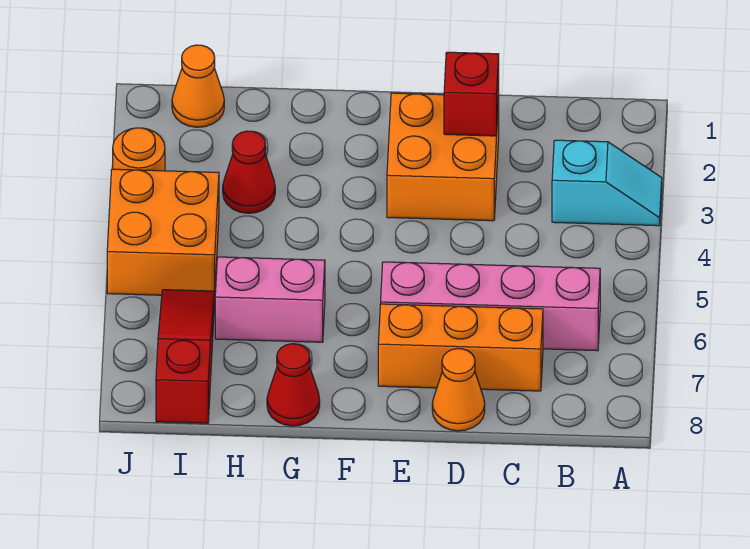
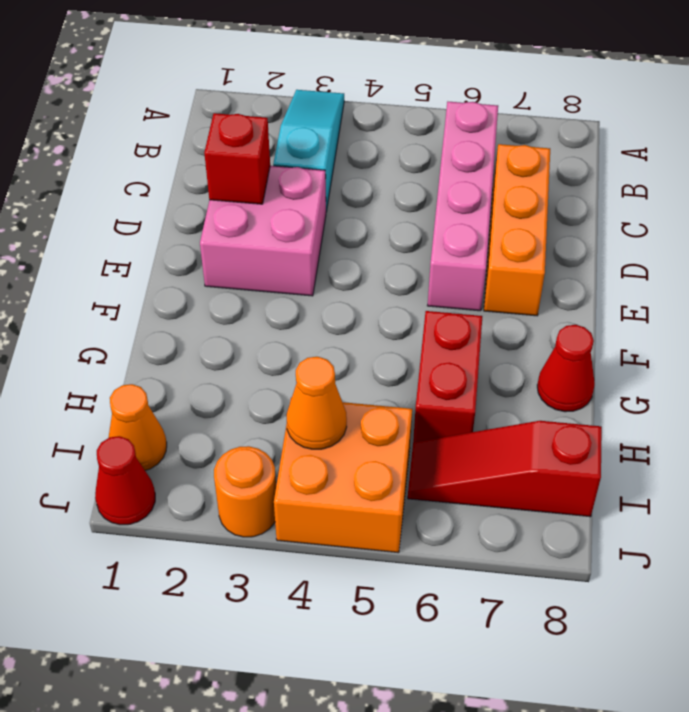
cyan 1x2 slope [552,140,662,226] -> cyan 1x3 slope [273,90,344,212]
orange 2x2 brick [387,93,499,221] -> pink 2x2 brick [200,166,326,296]
orange 1x1 cone [432,349,485,431] -> orange 1x1 cone moved to [286,357,347,449]
pink 1x2 brick [215,257,325,342] -> red 1x2 brick [413,311,482,442]
red 1x1 cone [223,131,275,213] -> red 1x1 cone moved to [95,436,155,525]

